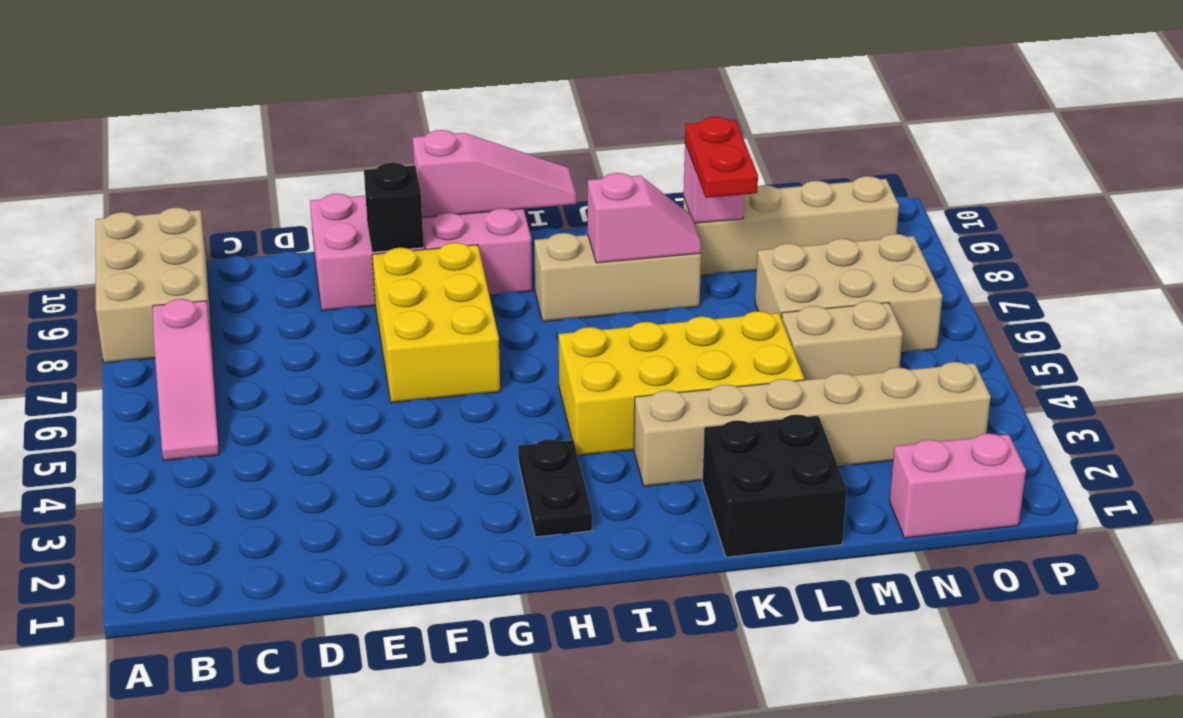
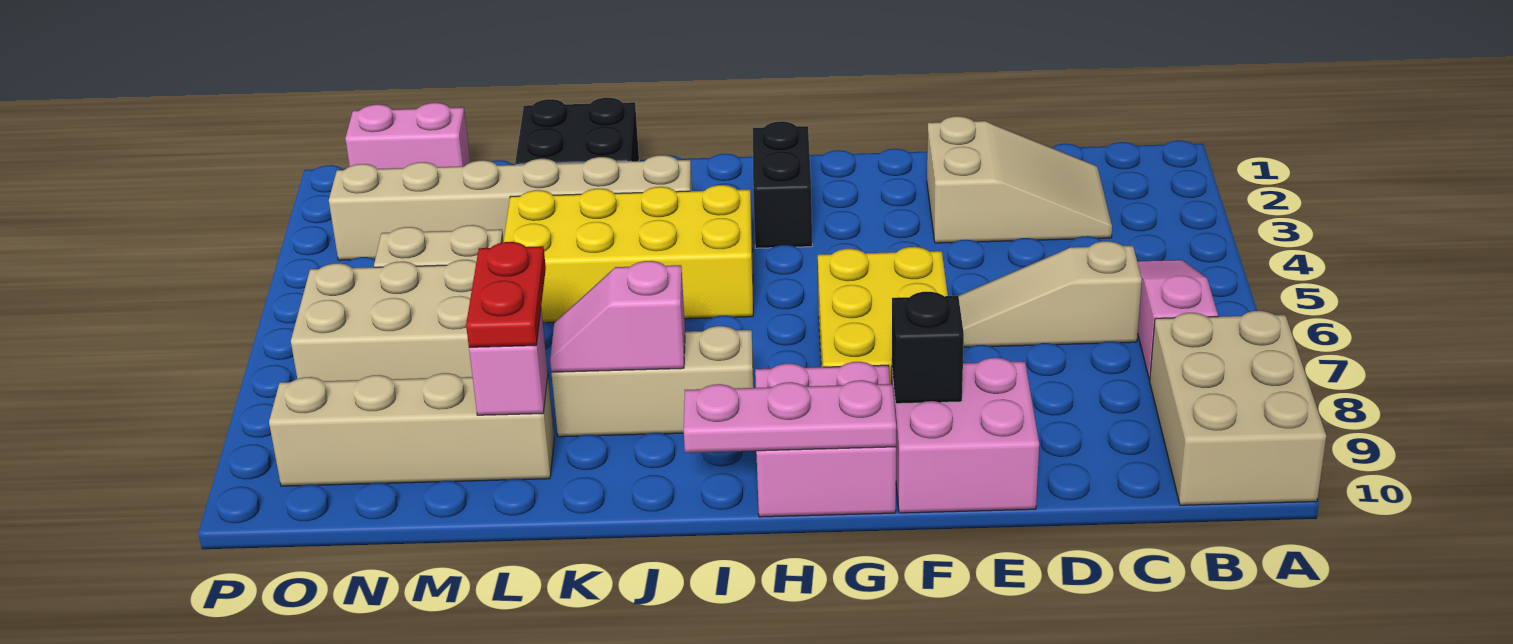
none -> tan 2x3 slope [927,116,1112,243]
none -> tan 1x3 slope [958,241,1142,347]
pink 1x3 slope [413,130,576,218] -> pink 1x3 plate [684,380,896,453]
black 1x2 plate [518,439,592,537] -> black 1x2 brick [753,121,812,248]

